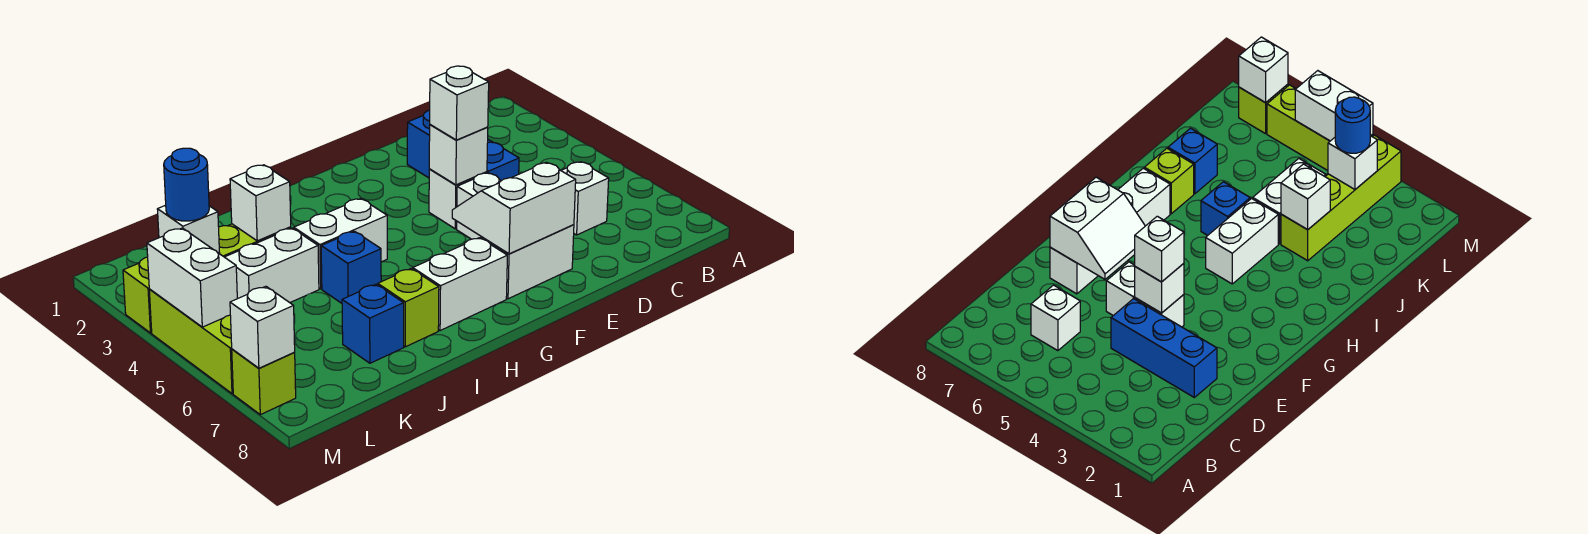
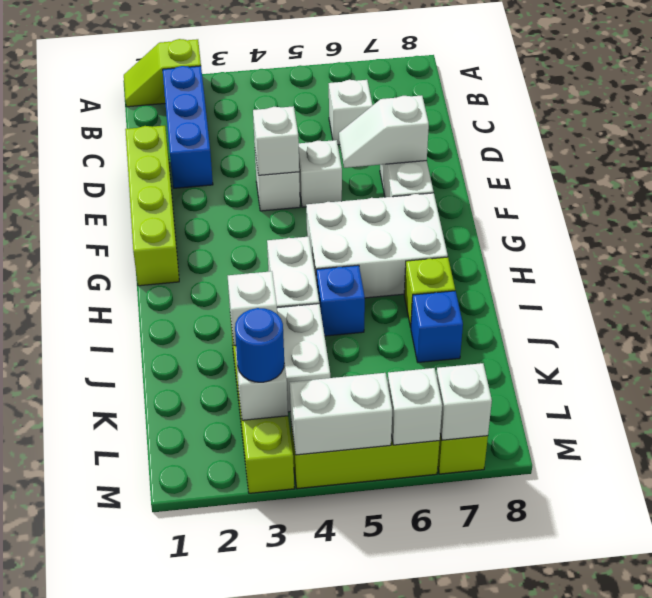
none -> lime 1x2 slope [124,39,201,107]
none -> lime 1x4 brick [125,126,179,286]
blue 1x3 brick [407,110,519,181] -> blue 1x3 brick turned to [163,66,213,188]
white 1x1 brick [430,66,489,140] -> white 1x1 brick moved to [388,368,442,445]
white 2x2 slope [452,162,576,254] -> white 1x2 slope [339,95,429,168]
white 1x2 brick [413,238,507,331] -> white 2x3 brick [306,193,448,298]

